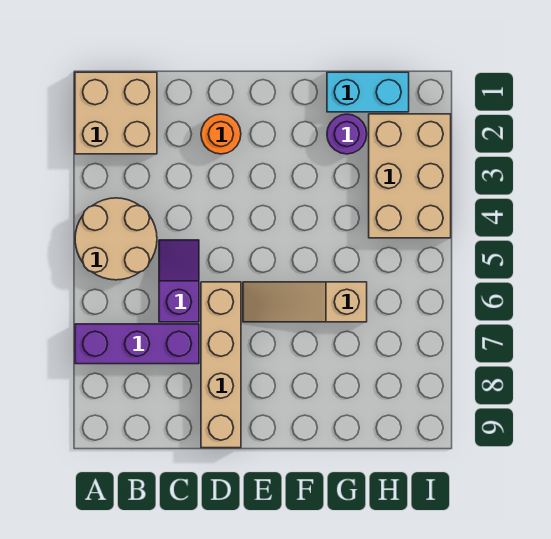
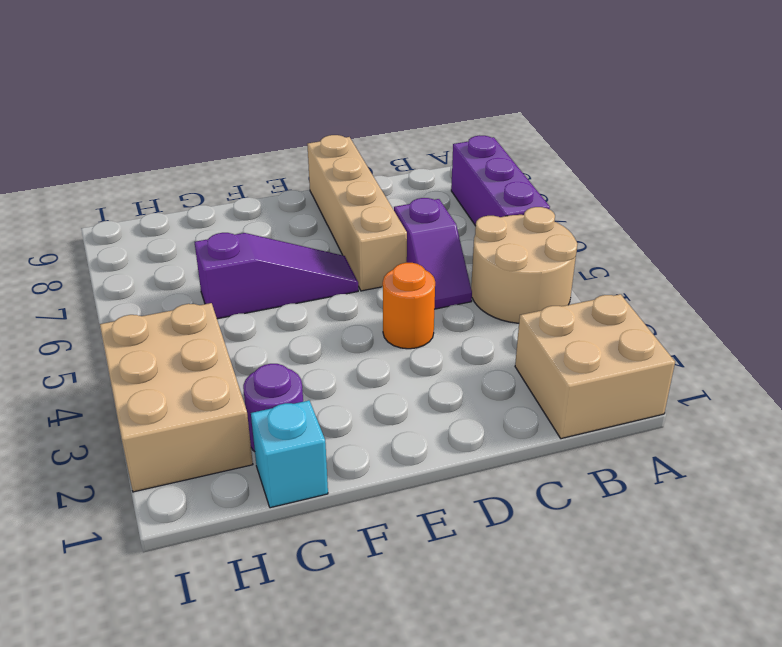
purple 1x3 brick [75,324,199,364] -> purple 1x3 brick turned to [451,135,550,226]
orange 1x1 round brick [201,114,241,154] -> orange 1x1 round brick moved to [383,263,435,349]
tan 1x3 slope [243,282,367,322] -> purple 1x3 slope [195,233,358,319]
cyan 1x2 brick [327,72,409,112] -> cyan 1x1 brick [251,400,328,508]

